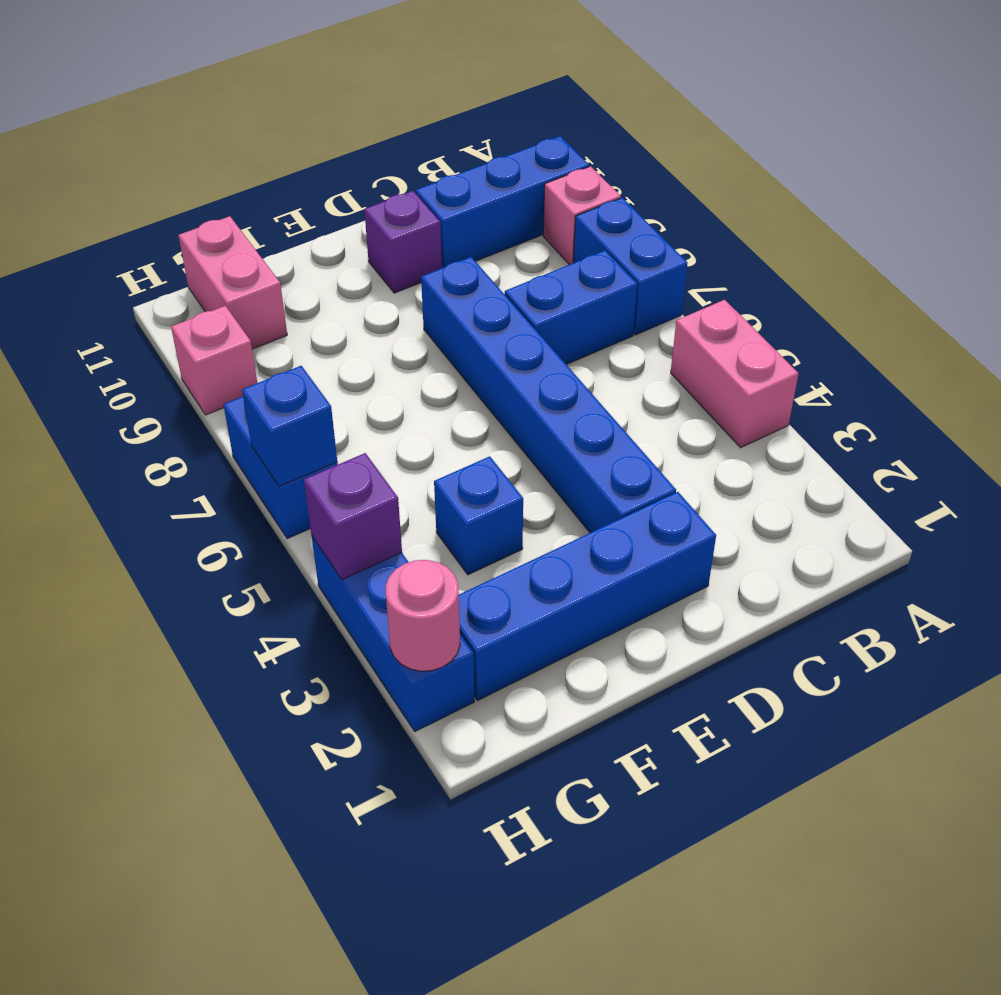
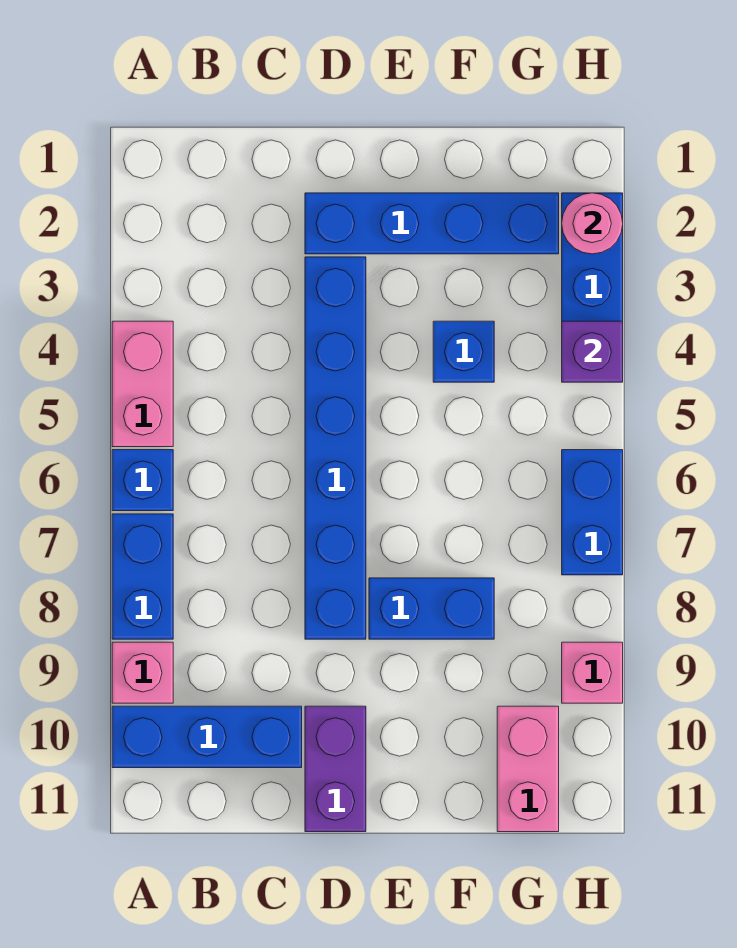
blue 1x2 brick [505,250,637,364] -> blue 1x2 brick moved to [369,578,494,639]
purple 1x1 brick [364,191,442,293] -> purple 1x2 brick [305,706,366,832]
blue 1x1 brick [242,366,337,487] -> blue 1x1 brick moved to [112,450,173,511]

